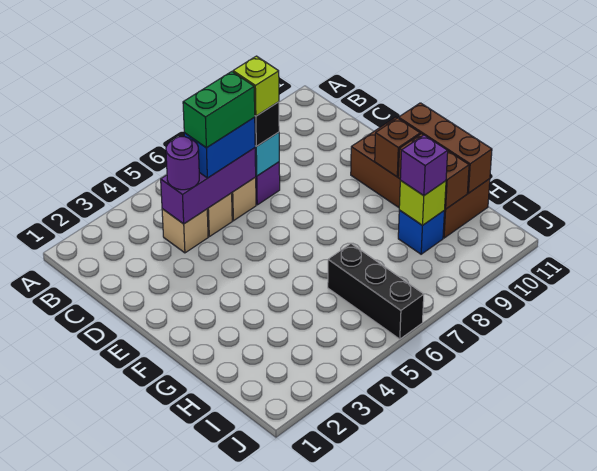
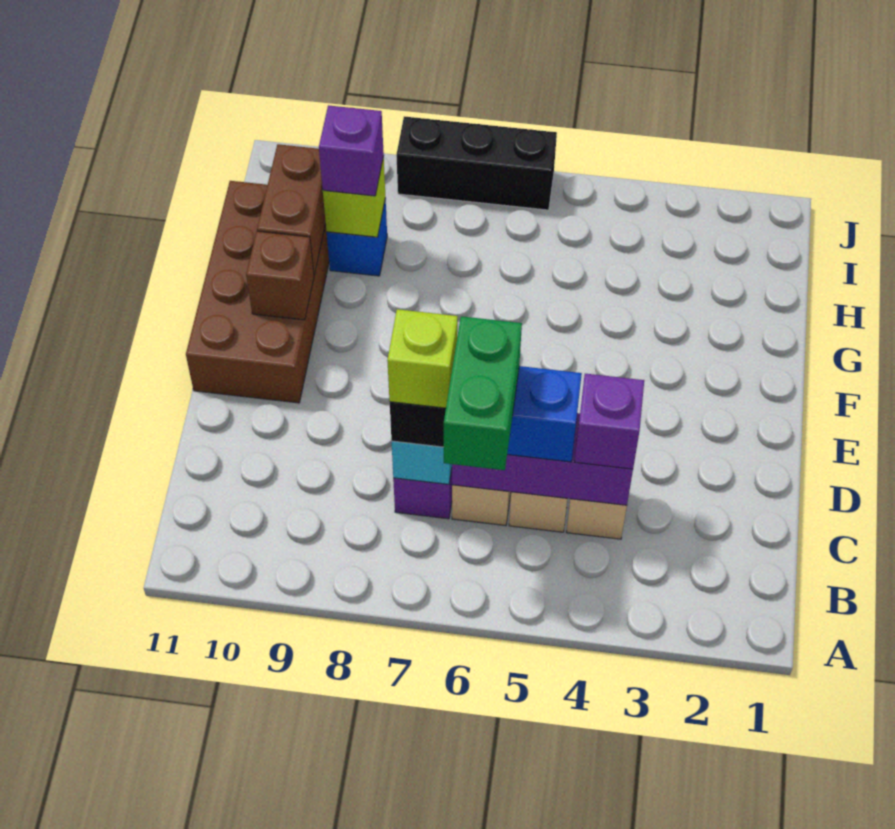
purple 1x1 round brick [166,137,199,190] -> purple 1x1 brick [575,374,644,469]
green 1x2 brick [183,72,255,148] -> green 1x2 brick turned to [444,316,522,470]
brown 1x3 brick [399,103,492,193] -> none
black 1x3 brick [328,244,424,339] -> black 1x3 brick turned to [396,116,557,210]

